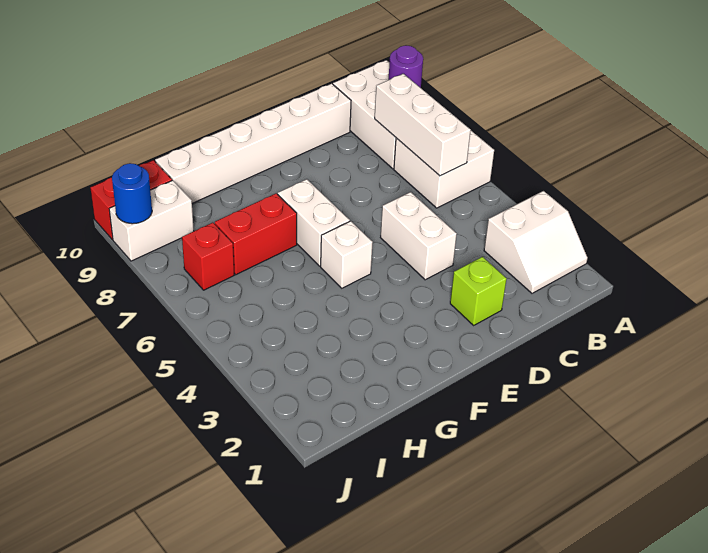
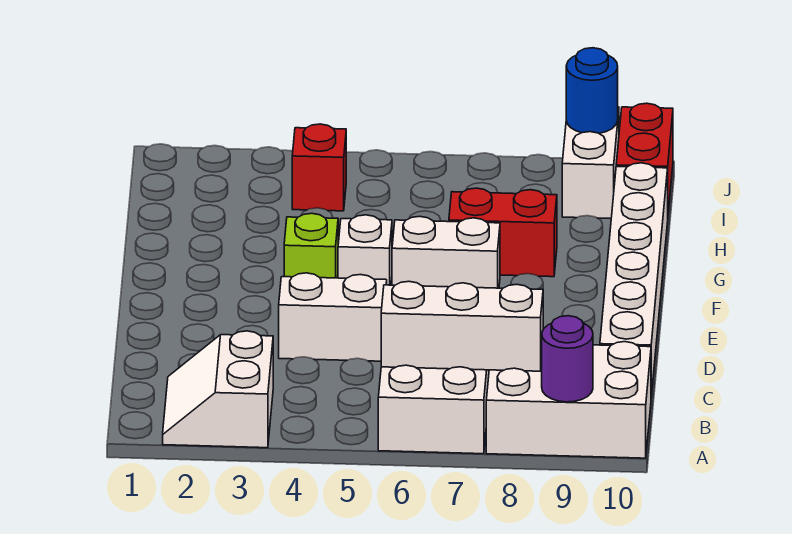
lime 1x1 brick [450,257,506,325] -> lime 1x1 brick moved to [284,213,338,278]
red 1x2 brick [215,193,297,275] -> red 1x2 brick turned to [449,188,557,277]
red 1x1 brick [182,223,234,290] -> red 1x1 brick moved to [292,124,346,211]

